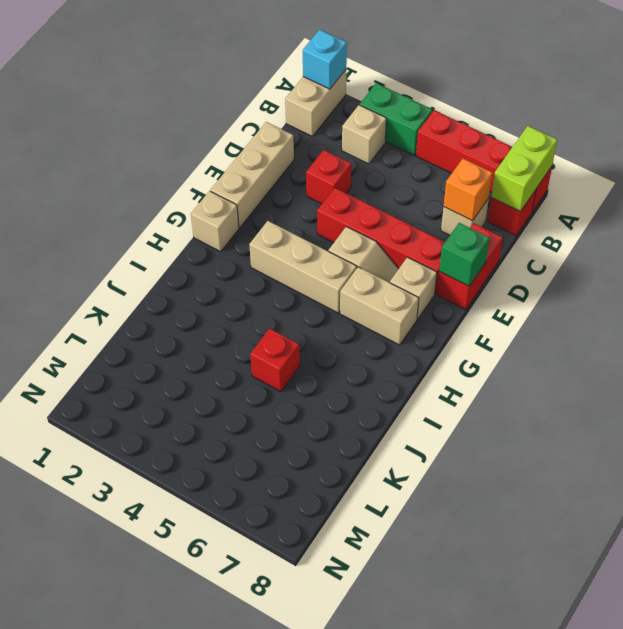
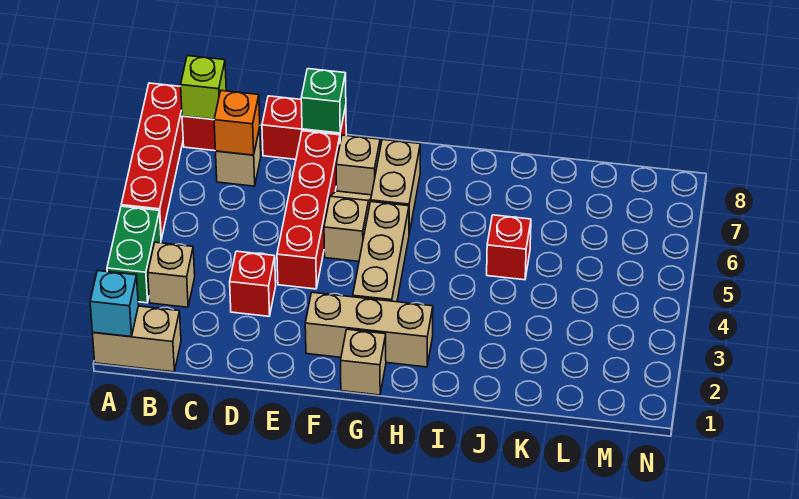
lime 1x2 brick [491,126,557,211] -> lime 1x1 brick [181,56,226,119]
tan 1x3 brick [210,122,294,228] -> tan 1x3 brick moved to [305,292,433,367]

